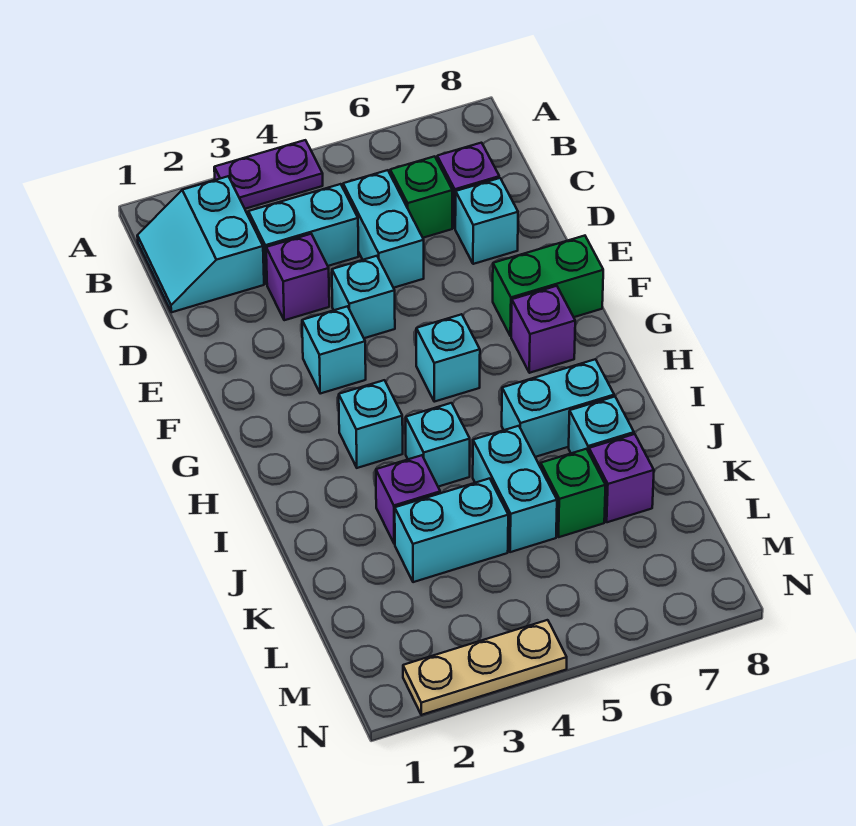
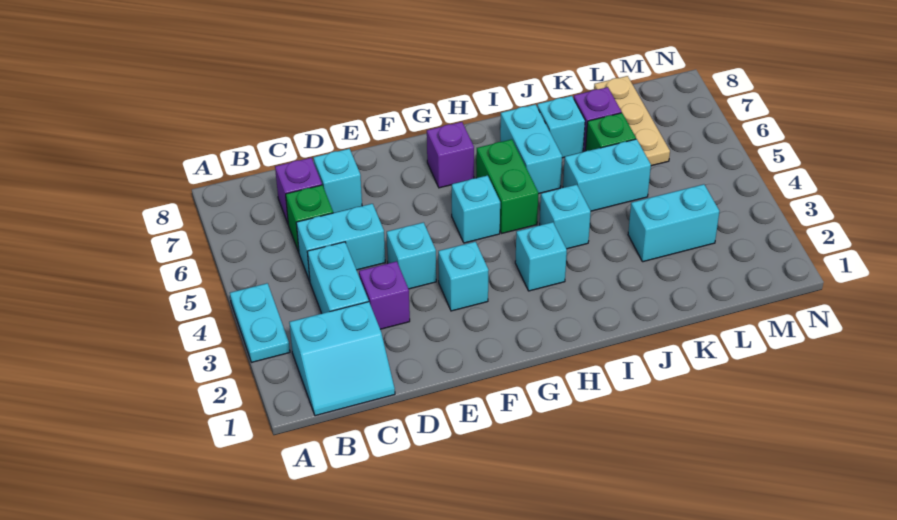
purple 1x2 plate [214,140,323,209] -> cyan 1x2 plate [230,283,290,362]
green 1x2 brick [493,236,603,336] -> green 1x2 brick moved to [476,139,538,233]
purple 1x1 brick [376,455,440,544] -> none
cyan 1x2 brick [395,478,508,582] -> cyan 1x2 brick turned to [628,184,719,262]
tan 1x3 plate [403,620,567,715] -> tan 1x3 plate moved to [594,76,670,166]

